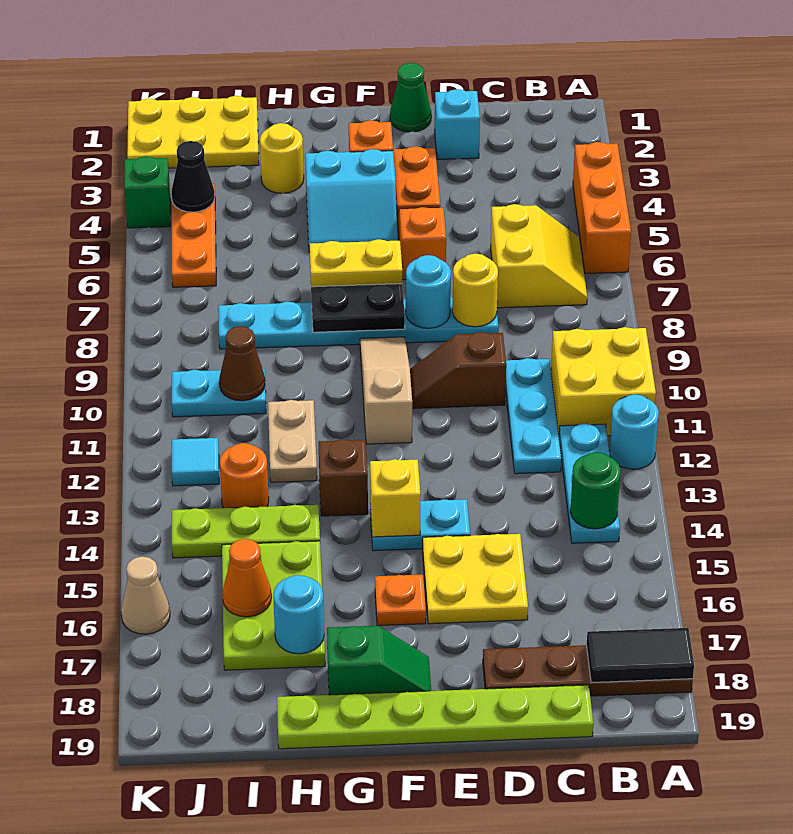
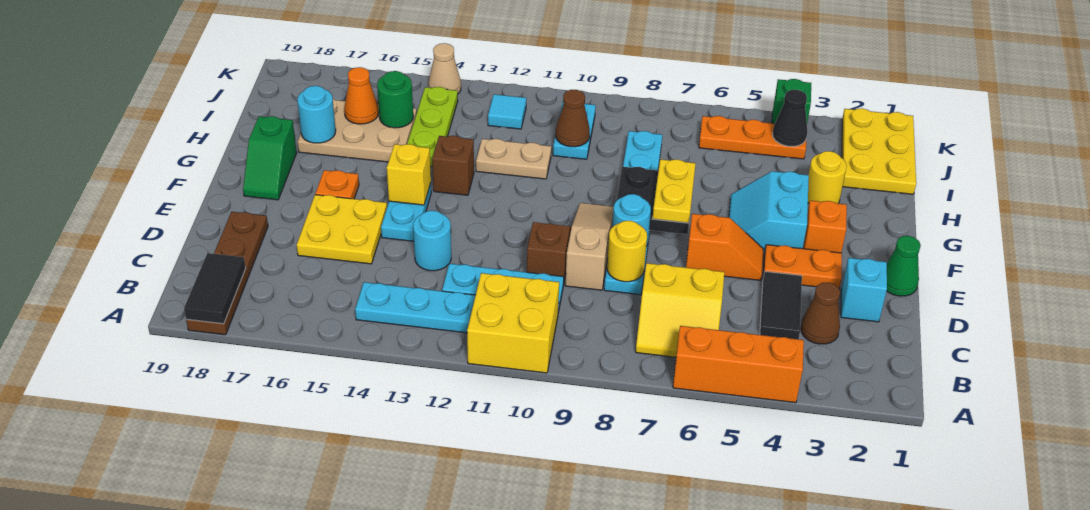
cyan 1x1 round brick [610,394,659,469] -> cyan 1x1 round brick moved to [413,211,451,271]
green 1x1 round brick [570,452,621,529] -> green 1x1 round brick moved to [377,71,413,128]
none -> brown 1x1 cone [801,282,840,344]
none -> black 1x2 tile [760,271,802,339]
lime 1x6 plate [277,685,593,749] -> none
tan 1x3 slope [360,337,412,444] -> tan 1x3 slope turned to [565,203,614,290]
lime 2x3 plate [222,541,325,670] -> tan 2x3 plate [298,99,417,162]
orange 1x1 round brick [220,443,269,508] -> none
tan 1x1 cone [121,557,170,634] -> tan 1x1 cone moved to [428,43,461,94]

